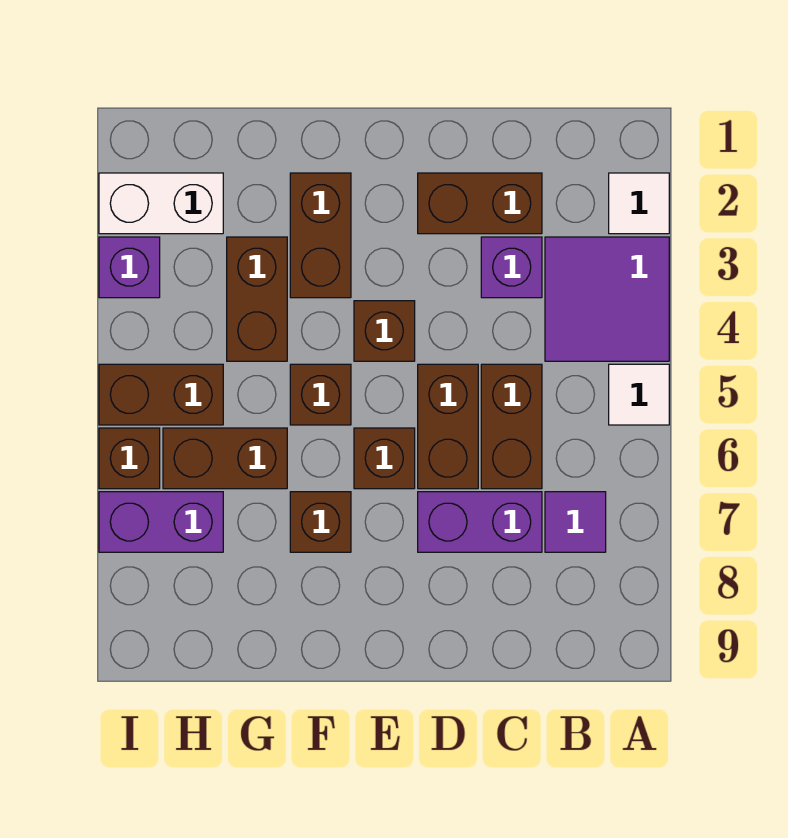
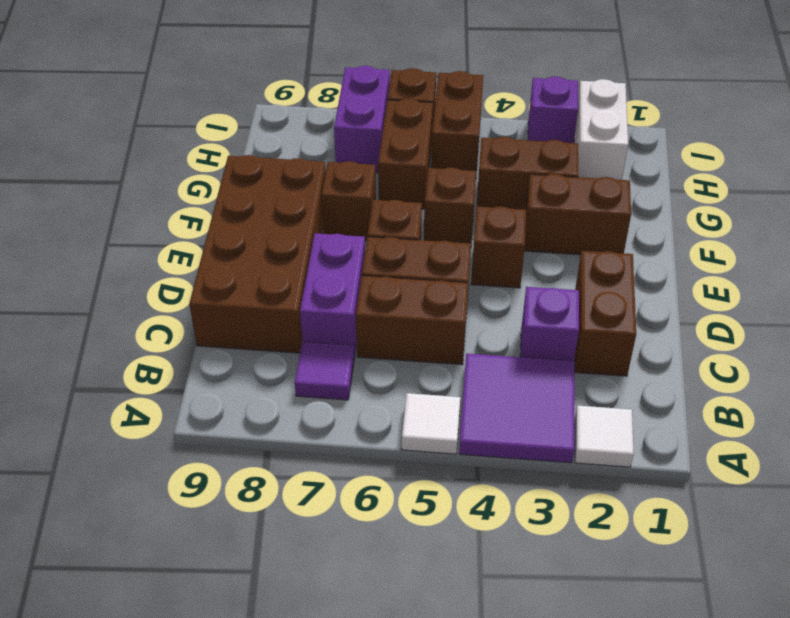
none -> brown 2x4 brick [189,155,326,353]

